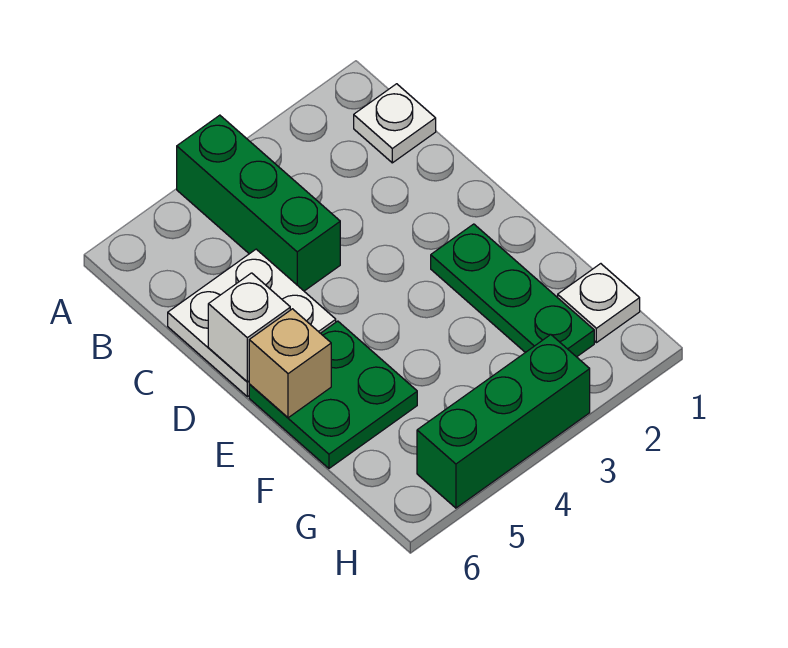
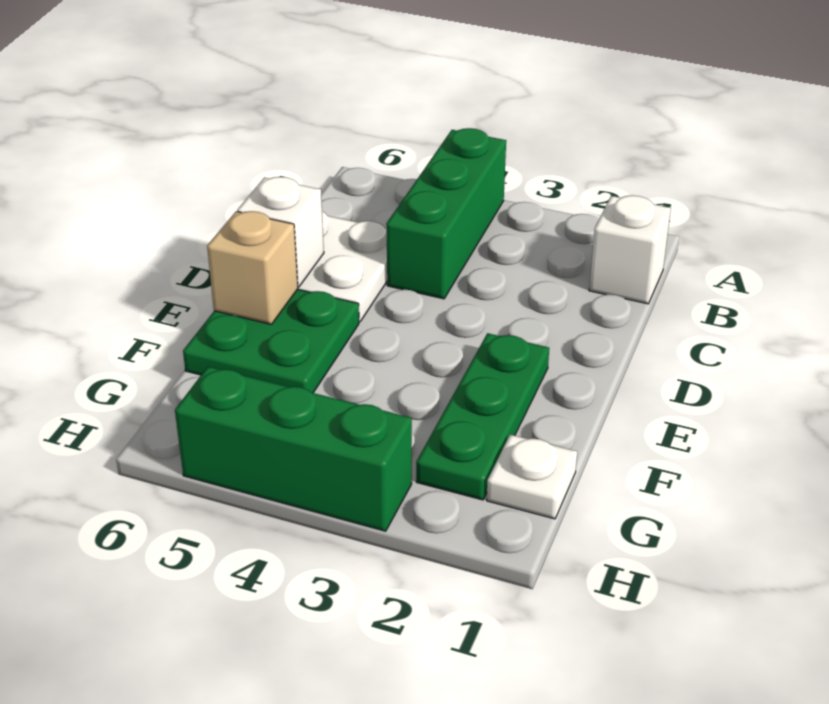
white 1x1 plate [354,84,436,163] -> white 1x1 brick [589,195,671,304]

